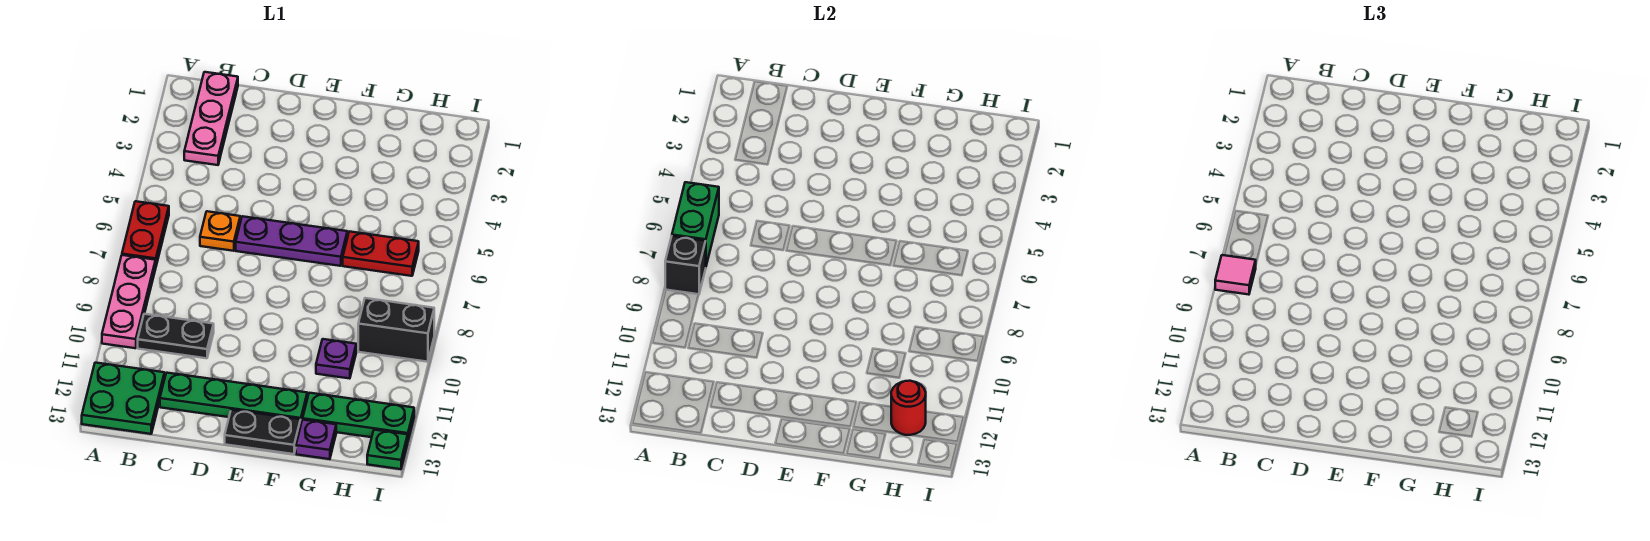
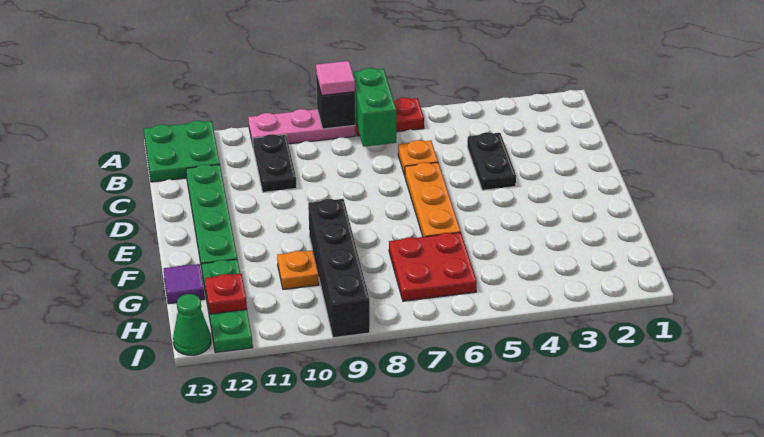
green 1x2 brick [672,182,719,265] -> green 1x2 brick turned to [353,68,396,147]
pink 1x3 plate [184,72,238,165] -> none
purple 1x3 plate [236,216,347,266] -> orange 1x3 plate [405,162,461,237]
black 1x2 plate [225,410,301,454] -> black 1x2 plate moved to [467,132,516,190]
red 1x2 plate [343,231,419,276] -> red 2x2 plate [389,232,477,301]
purple 1x1 plate [316,339,356,379] -> orange 1x1 plate [277,250,319,289]
purple 1x1 plate [296,420,336,459] -> purple 1x1 tile [164,264,205,304]
black 1x2 brick [358,298,434,362] -> black 1x4 brick [308,199,370,338]
red 1x1 round brick [891,381,926,435] -> red 1x1 plate [205,274,247,314]
green 1x1 plate [367,430,408,469] -> green 1x1 cone [173,294,211,355]

